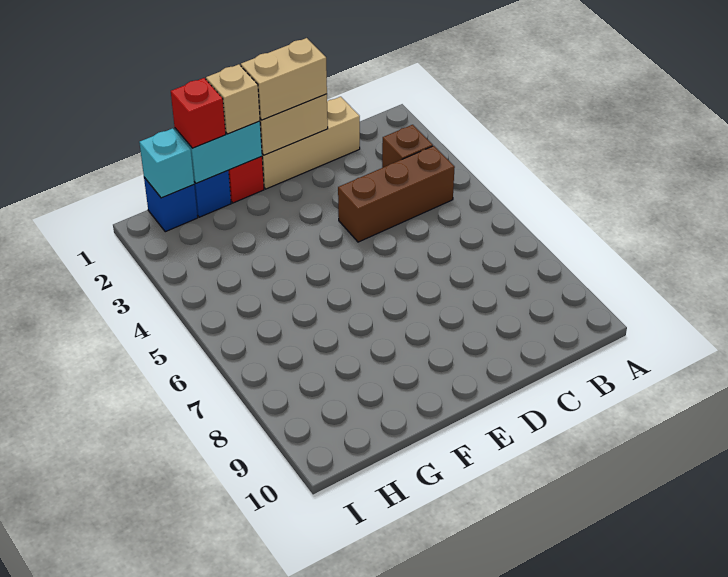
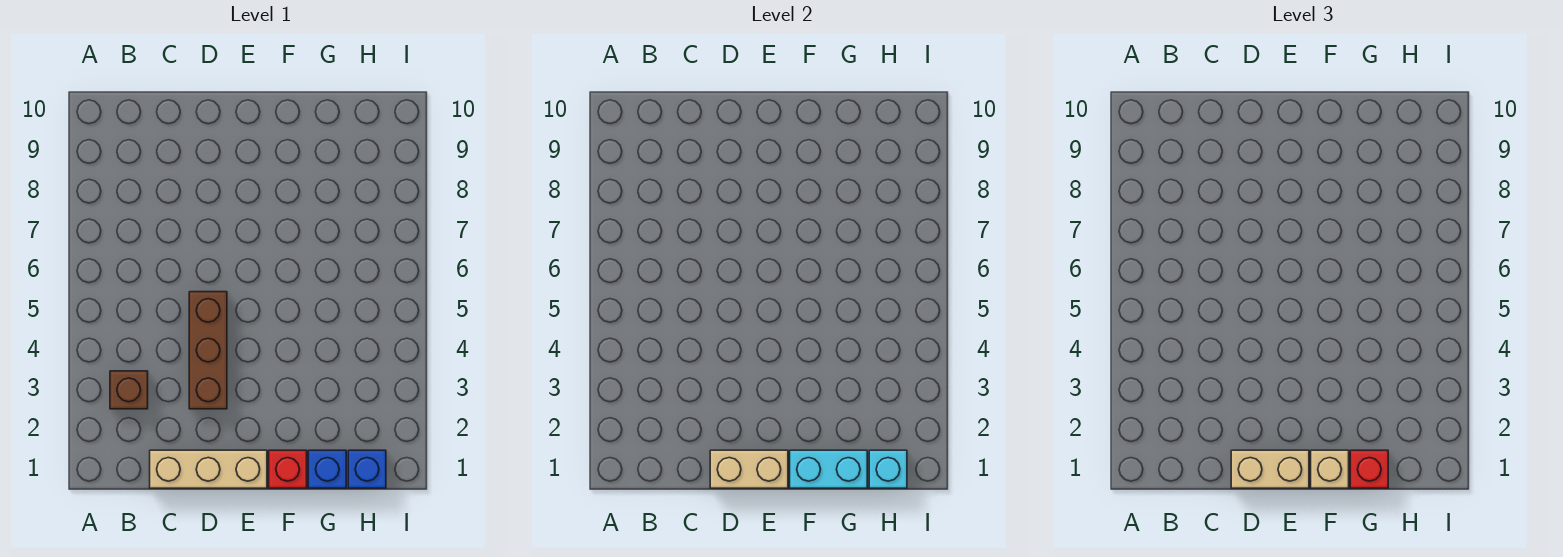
brown 1x3 brick [338,146,455,242] -> brown 1x3 brick turned to [189,292,227,409]

